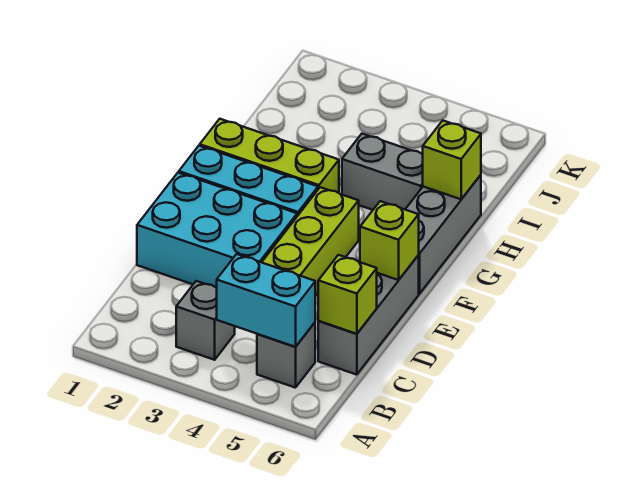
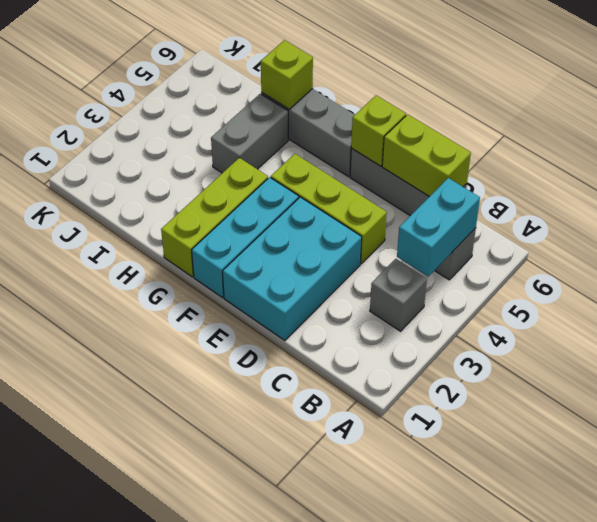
lime 1x1 brick [318,255,377,334] -> lime 1x2 brick [382,114,471,197]

